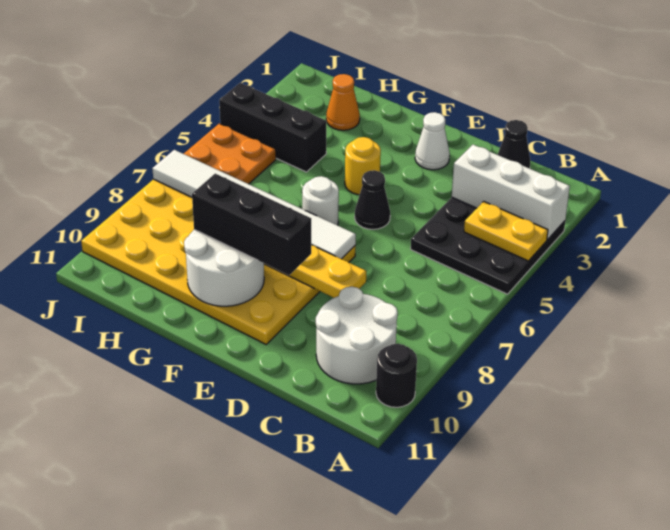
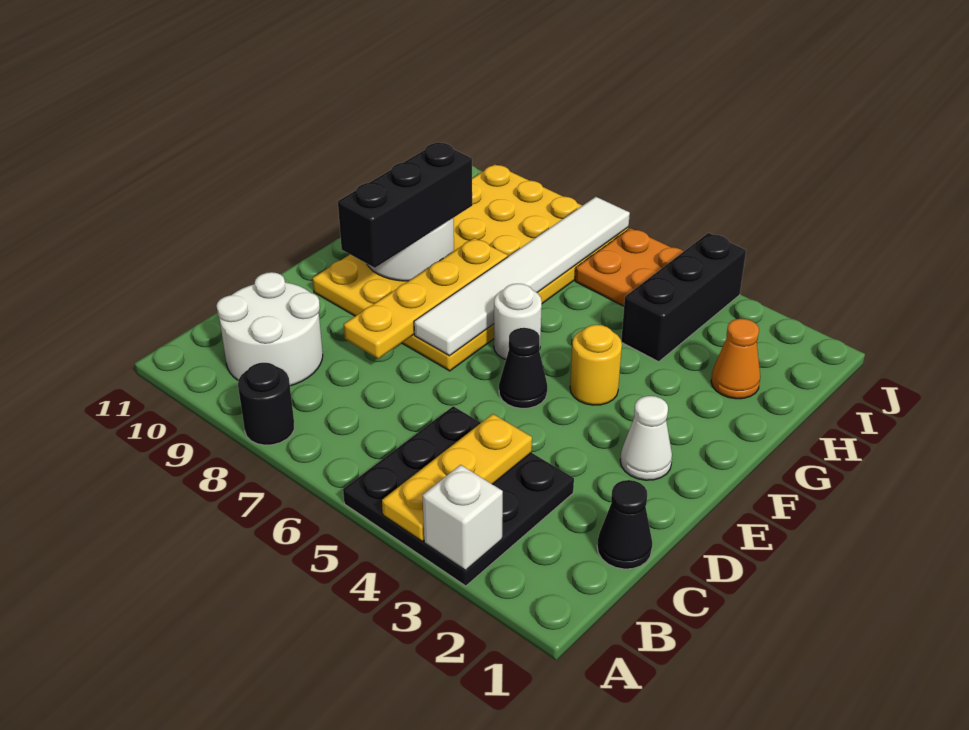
white 1x3 brick [452,145,570,240] -> white 1x1 brick [423,465,503,570]
yellow 1x2 plate [464,201,548,261] -> yellow 1x3 plate [382,414,532,541]
black 1x1 round brick [376,344,417,407] -> black 1x1 round brick moved to [238,363,294,445]

